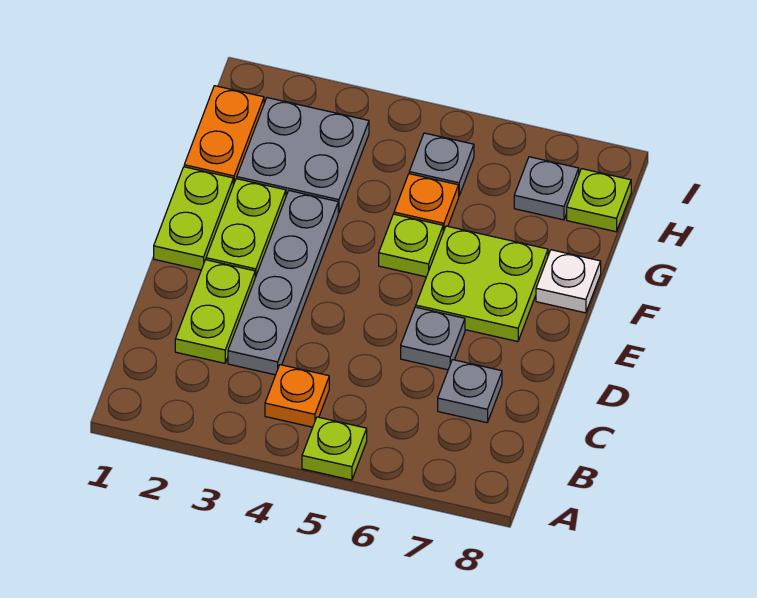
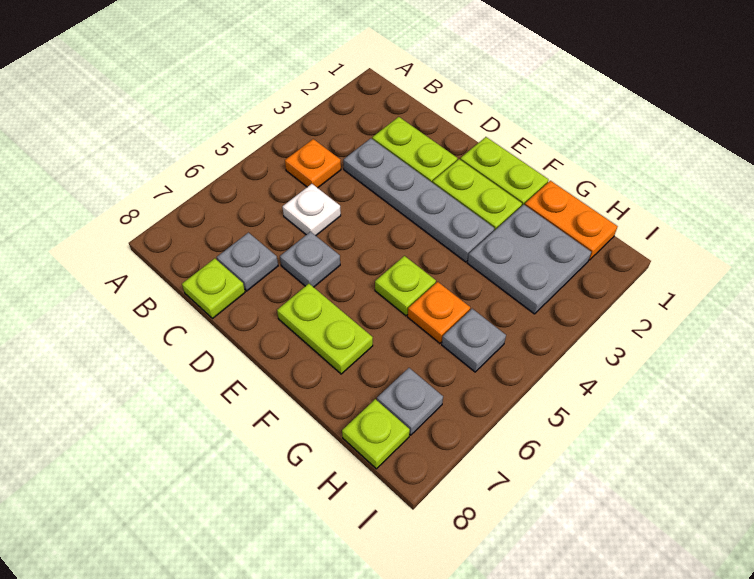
lime 1x1 plate [302,417,367,480] -> lime 1x1 plate moved to [182,259,245,319]
lime 2x2 plate [416,226,548,342] -> lime 1x2 plate [277,284,373,374]
white 1x1 plate [536,250,601,313] -> white 1x1 plate moved to [282,184,341,236]

